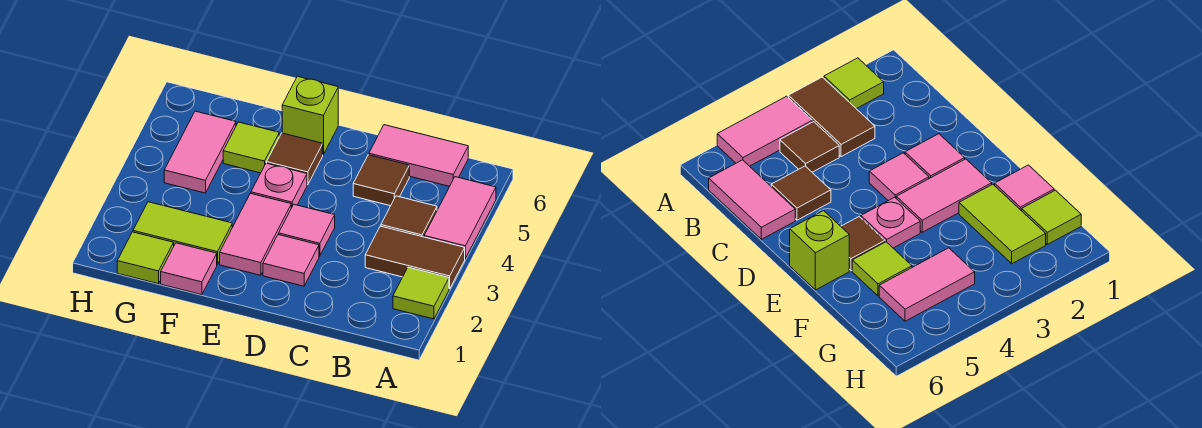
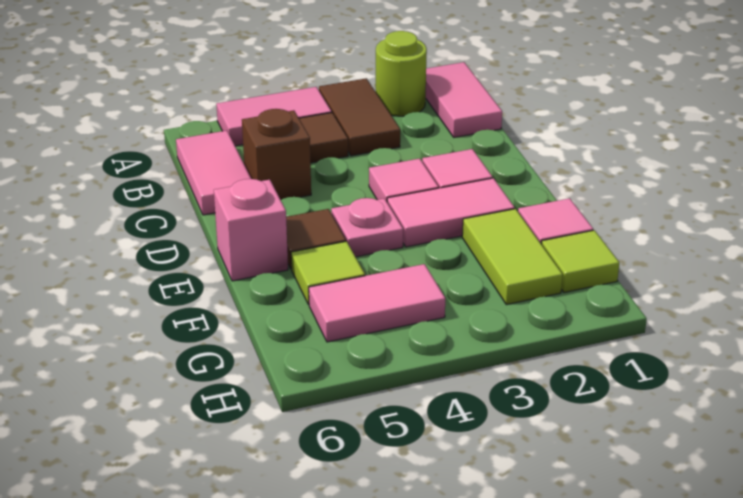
none -> pink 1x2 tile [426,62,502,137]
lime 1x1 tile [393,267,449,319] -> lime 1x1 round brick [376,31,427,116]
brown 1x1 tile [353,155,409,206] -> brown 1x1 brick [242,109,311,200]
lime 1x1 brick [282,76,338,154] -> pink 1x1 brick [214,179,288,281]

